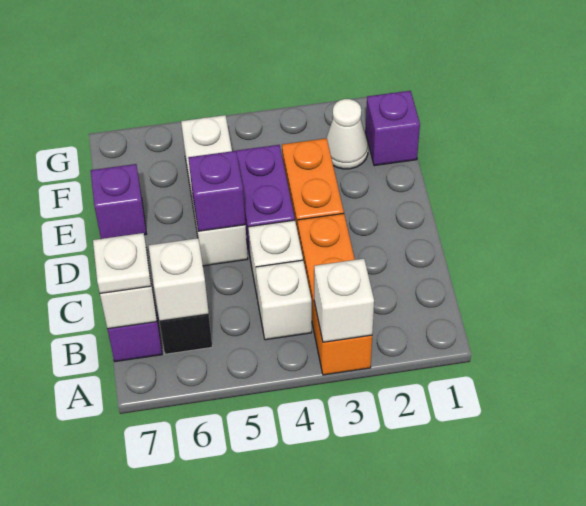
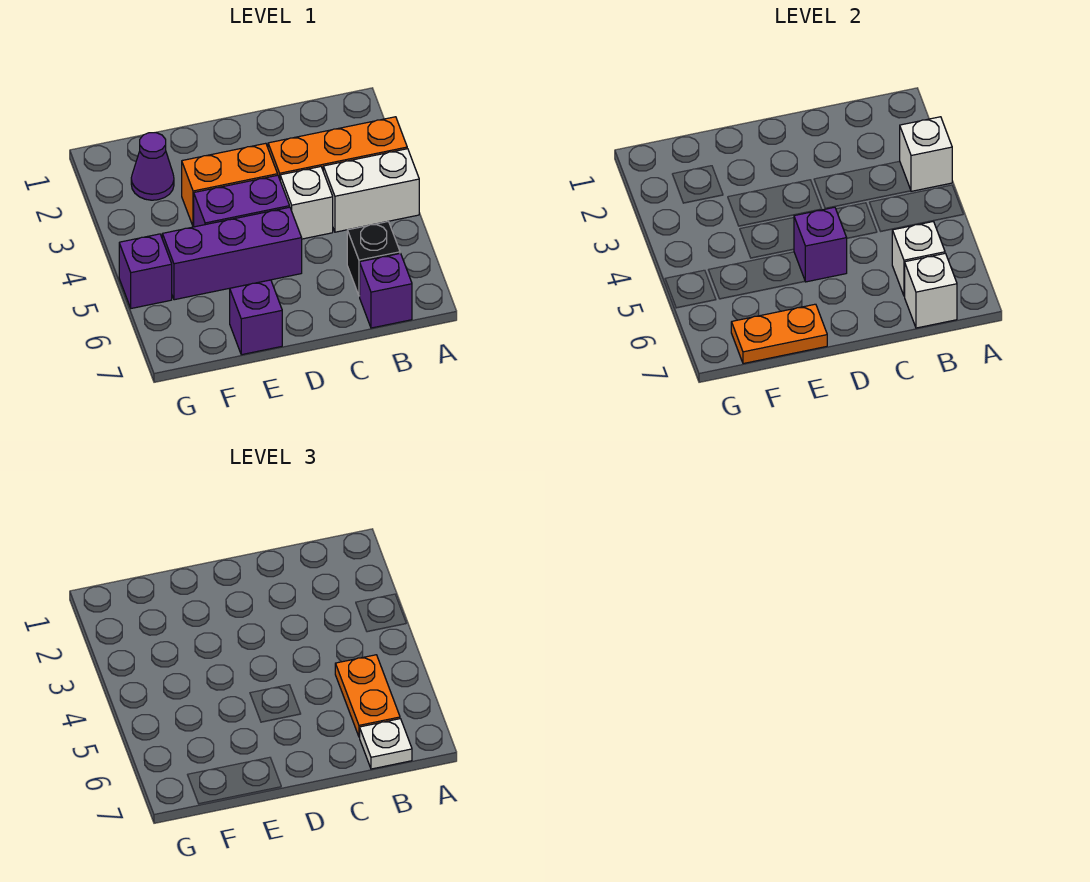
white 1x1 brick [256,260,312,340] -> white 1x2 brick [323,149,419,232]
none -> orange 1x2 plate [335,655,400,737]
white 1x3 brick [181,115,248,266] -> purple 1x3 brick [162,207,302,300]
none -> orange 1x2 plate [731,304,827,364]
purple 1x1 brick [366,91,420,166] -> purple 1x1 brick moved to [119,234,172,308]
white 1x1 cone [327,99,368,169] -> purple 1x1 cone [131,133,174,200]

